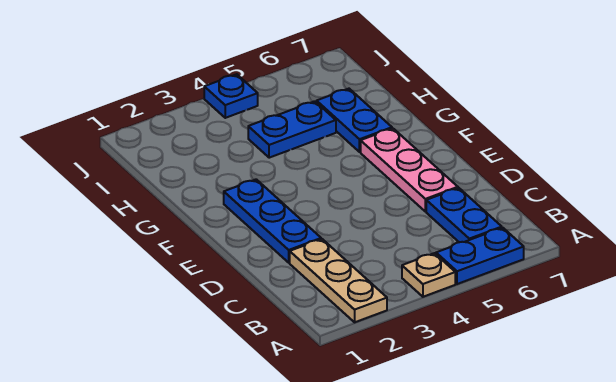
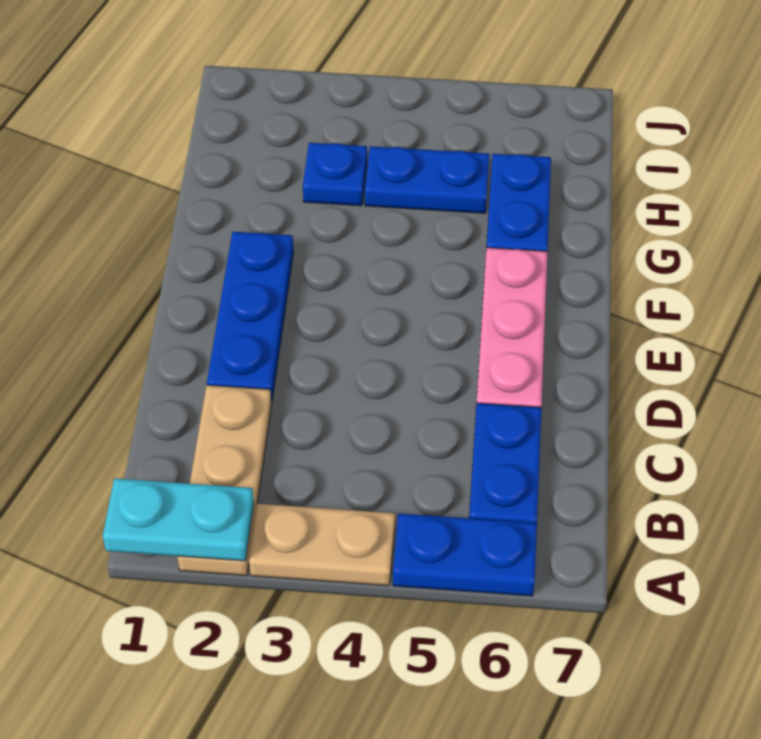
none -> cyan 1x2 plate [103,478,254,561]
tan 1x1 plate [402,253,455,297] -> tan 1x2 plate [249,504,395,586]
blue 1x1 plate [204,74,258,118] -> blue 1x1 plate moved to [303,143,367,206]

